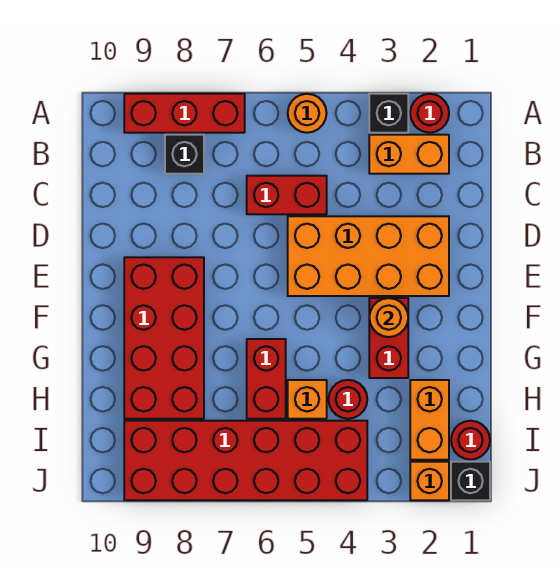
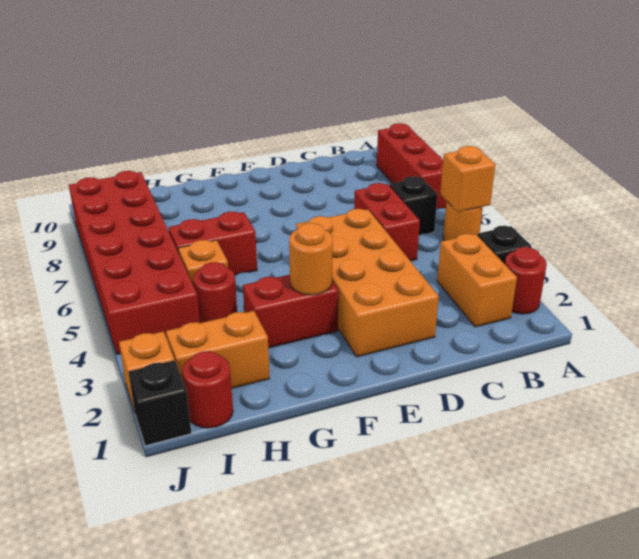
none -> orange 1x1 brick [440,146,495,212]
black 1x1 brick [165,135,204,174] -> black 1x1 brick moved to [389,176,438,235]
red 2x4 brick [124,257,204,419] -> none

